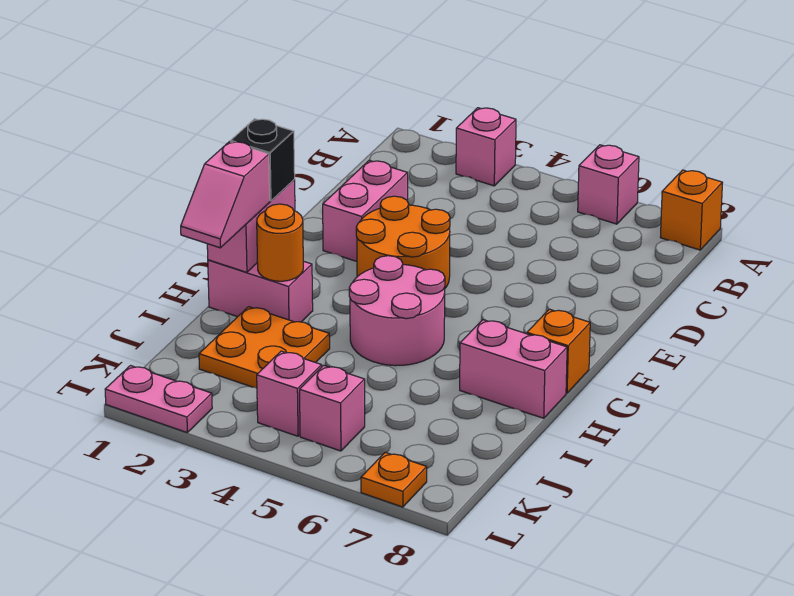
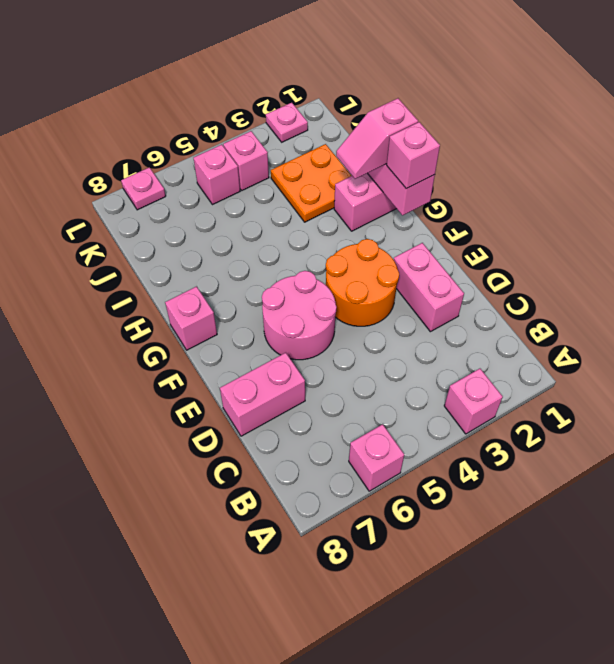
orange 1x1 brick [660,170,722,250] -> none
black 1x1 brick [231,119,295,201] -> pink 1x1 brick [387,122,440,189]
pink 2x2 round brick [349,256,445,366] -> pink 2x2 round brick moved to [262,271,337,360]
orange 1x1 brick [527,309,590,393] -> pink 1x1 brick [165,287,217,350]
pink 1x2 slope [181,142,270,248] -> pink 1x2 slope turned to [336,98,418,179]
orange 1x1 round brick [257,204,303,281] -> none
pink 1x2 brick [460,320,567,418] -> pink 1x2 brick moved to [220,353,305,436]
pink 1x2 plate [105,366,212,432] -> pink 1x1 plate [266,103,308,142]
orange 1x1 plate [361,452,427,507] -> pink 1x1 plate [121,167,166,210]

